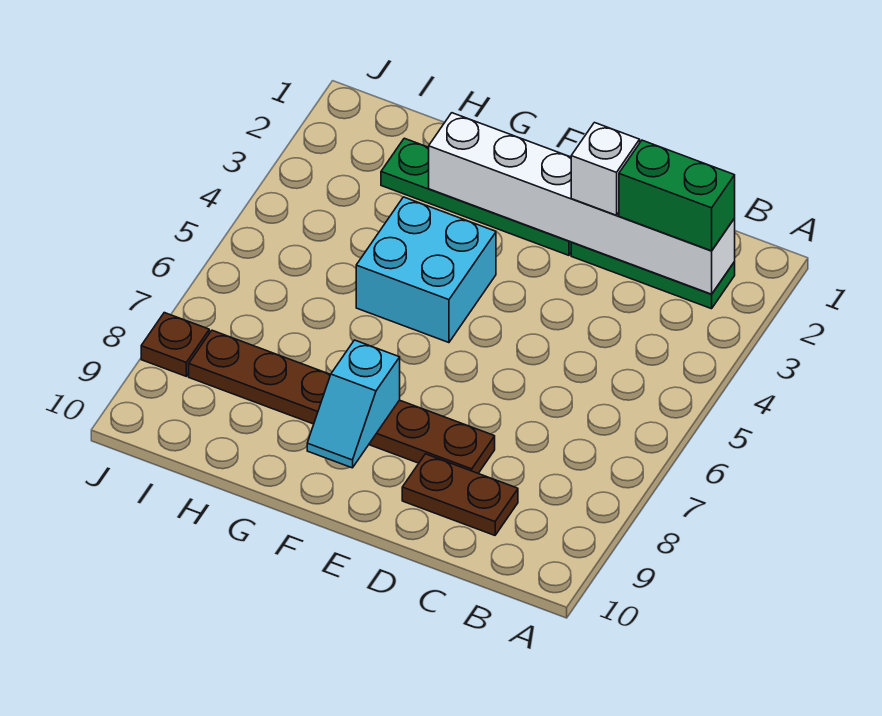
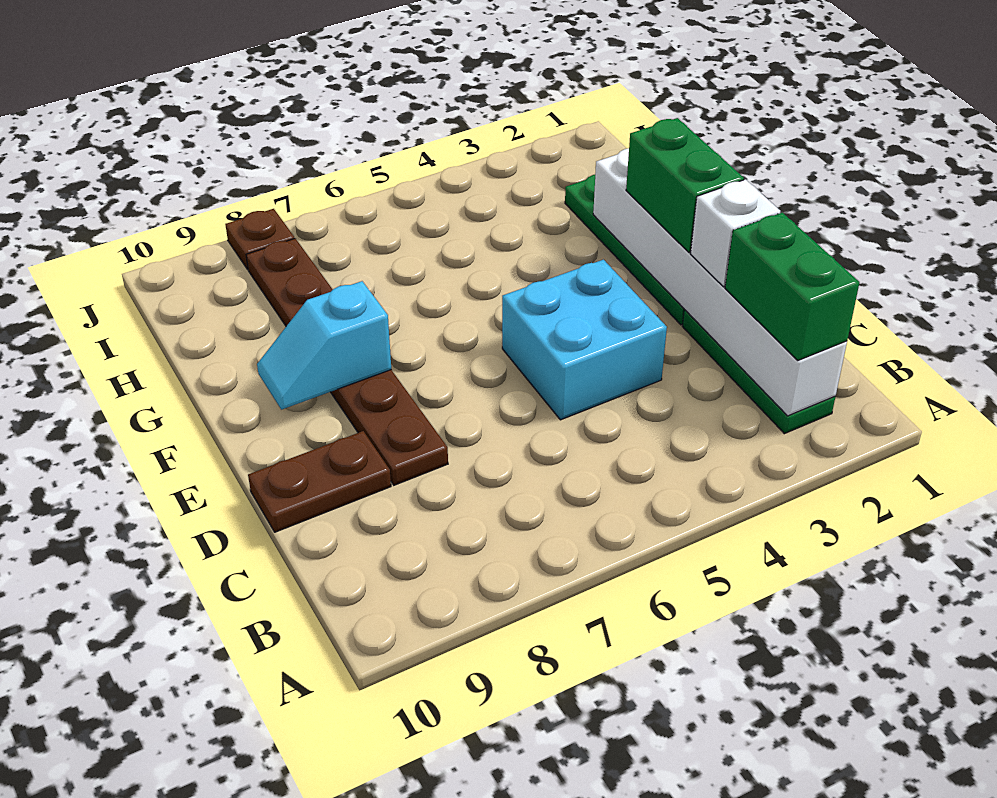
brown 1x2 plate [402,454,518,535] -> brown 1x2 plate turned to [248,431,391,532]
none -> green 1x2 brick [626,118,744,252]
cyan 2x2 brick [356,197,496,343] -> cyan 2x2 brick moved to [502,260,667,420]

